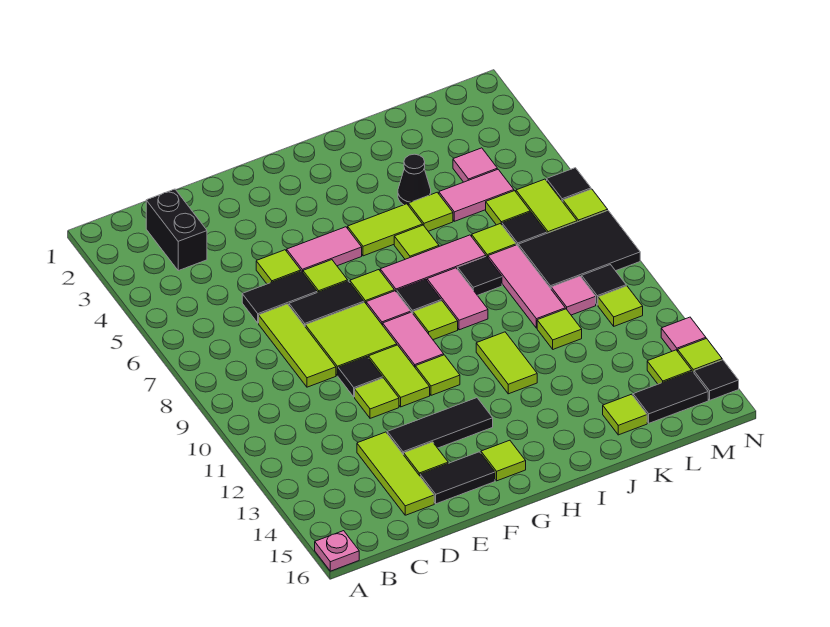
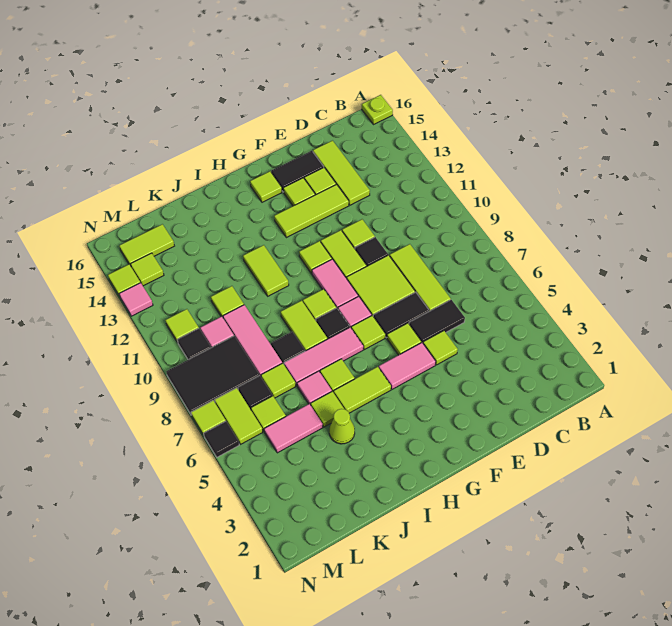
pink 1x1 plate [315,531,359,571] -> lime 1x1 plate [362,95,393,124]
black 1x2 brick [146,189,207,271] -> none
black 1x3 tile [387,398,493,455] -> lime 1x3 tile [274,184,349,238]
pink 1x2 tile [427,268,488,330] -> lime 1x2 tile [281,301,327,351]
black 1x1 cone [398,154,431,205] -> lime 1x1 cone [329,409,355,444]
lime 1x1 tile [603,394,647,435] -> lime 1x1 tile moved to [283,178,315,206]
pink 1x1 tile [453,148,497,182] -> pink 1x1 tile moved to [297,371,332,405]
black 1x2 tile [633,371,708,423] -> lime 1x2 tile [119,224,174,266]
black 1x1 tile [694,360,739,400] -> none

